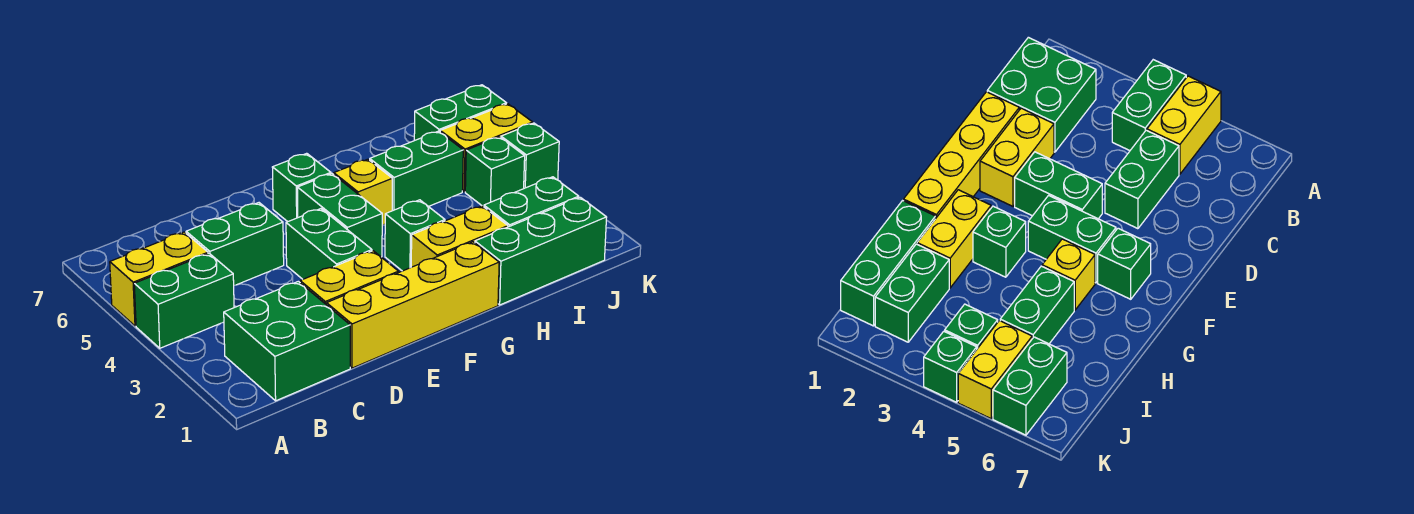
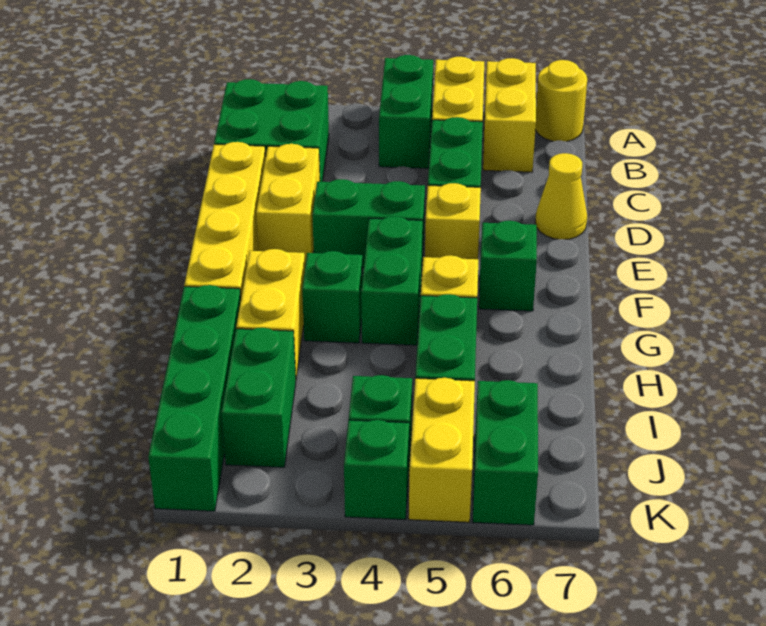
none -> yellow 1x2 brick [483,58,536,172]
none -> yellow 1x1 round brick [535,60,587,142]
none -> yellow 1x1 cone [535,153,587,239]
none -> yellow 1x1 brick [425,183,481,259]
green 1x2 brick [297,174,382,257] -> green 1x2 brick turned to [361,216,423,345]
green 1x3 brick [475,197,607,305] -> green 1x4 brick [148,285,241,511]

